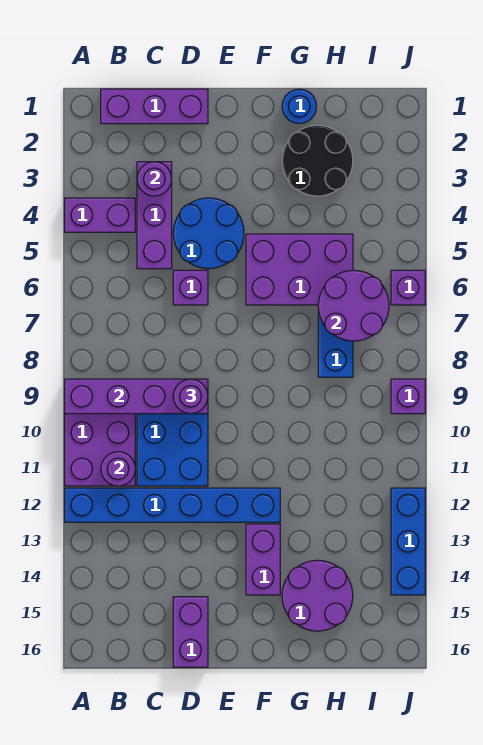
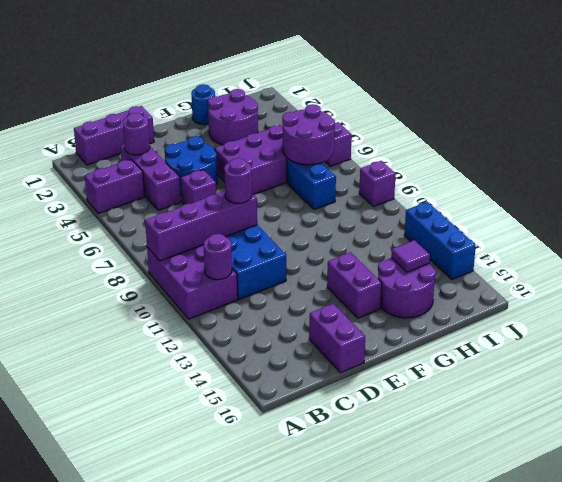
blue 1x6 brick [65,488,280,522] -> none
black 2x2 round brick [282,125,353,196] -> purple 2x2 round brick [208,89,258,145]
none -> purple 1x1 tile [391,240,430,272]

